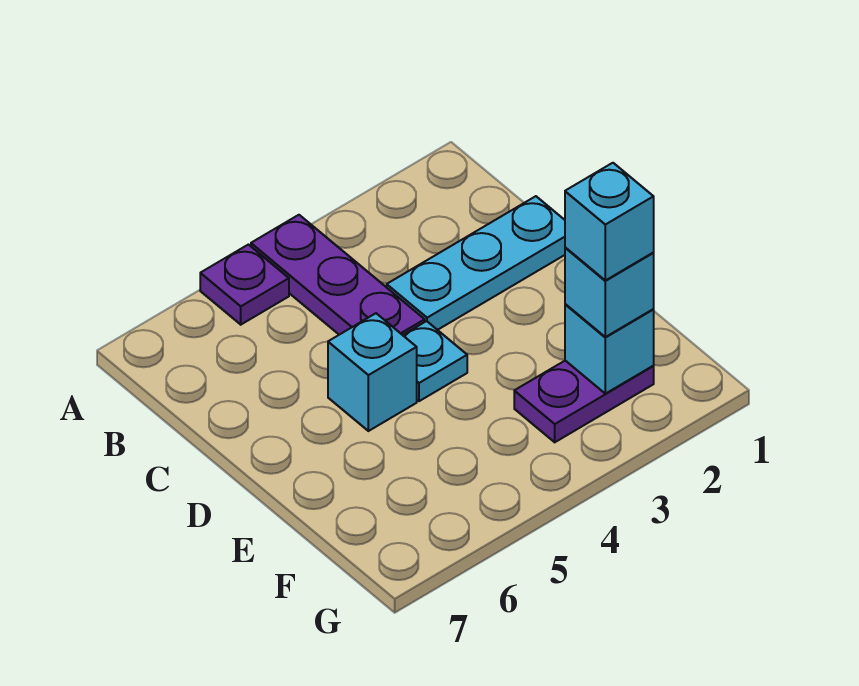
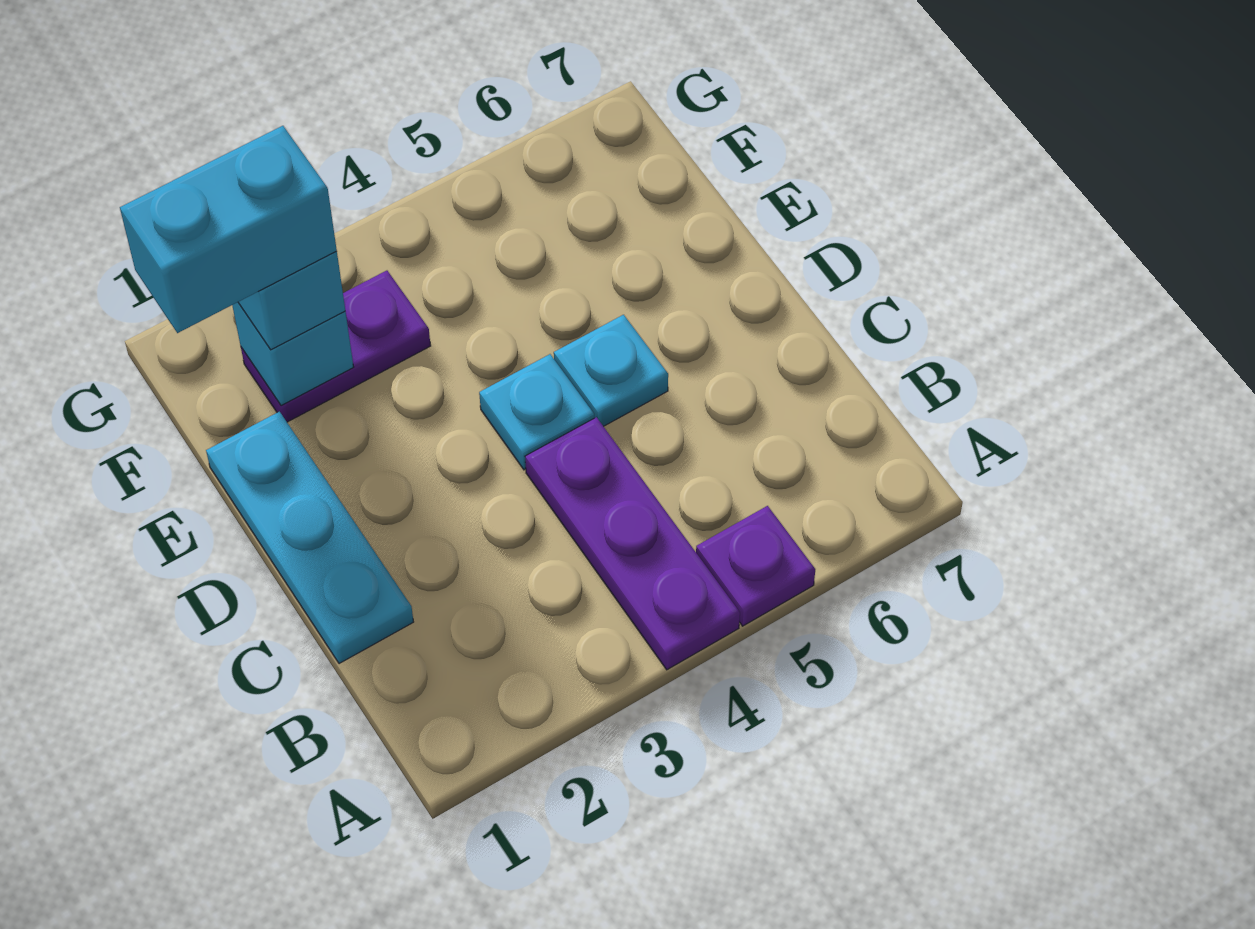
cyan 1x3 plate [387,196,565,330] -> cyan 1x3 plate turned to [206,412,413,664]
cyan 1x1 brick [328,313,417,431] -> cyan 1x1 plate [554,315,668,426]
cyan 1x1 brick [565,163,654,280] -> cyan 1x2 brick [120,126,337,333]

